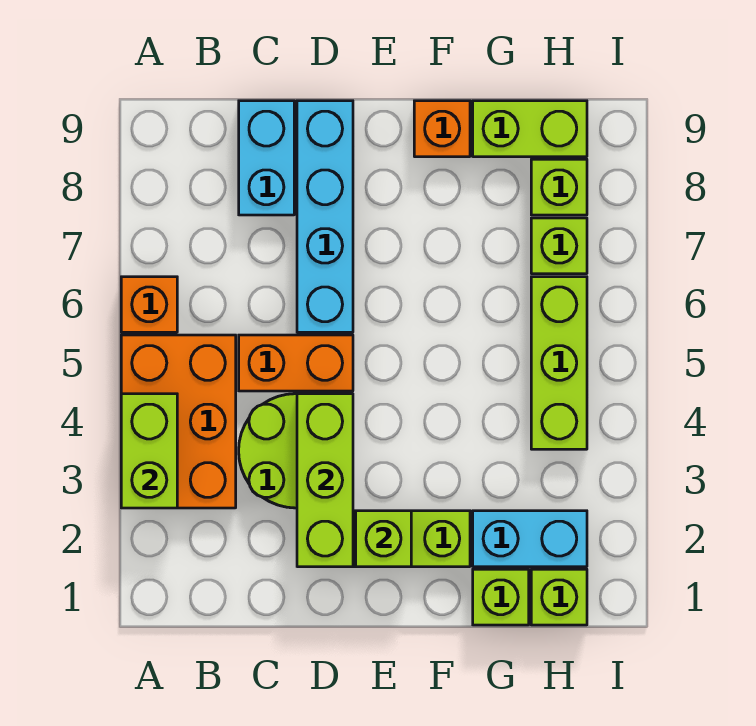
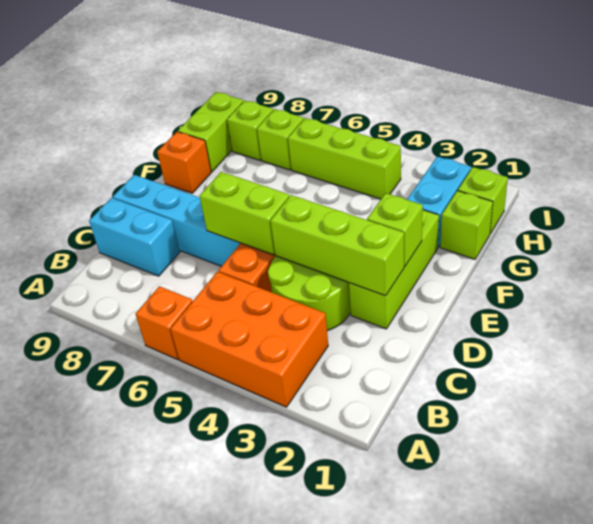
lime 1x2 brick [121,394,177,508] -> lime 1x2 brick moved to [200,172,289,255]

